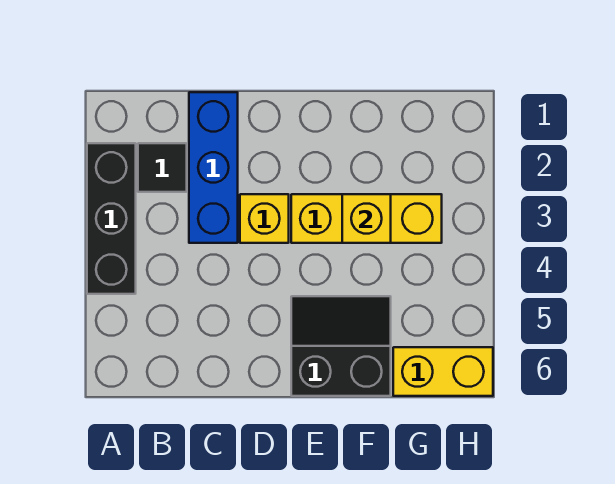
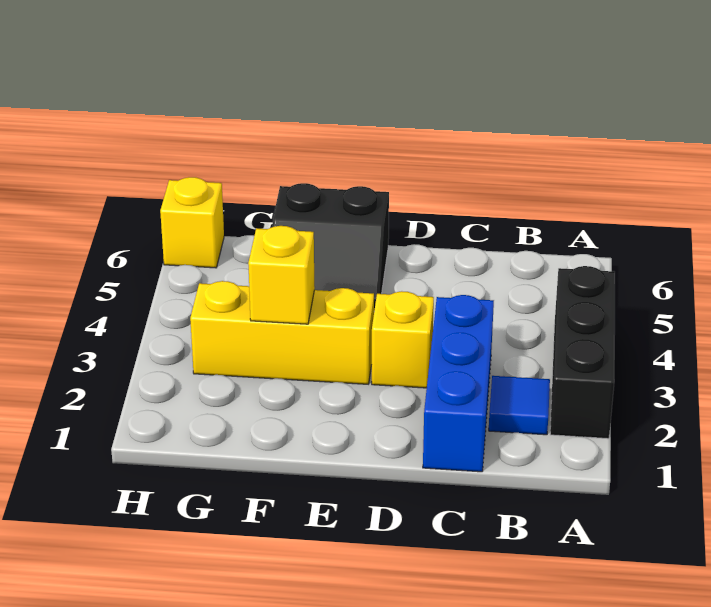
black 1x1 tile [138,143,187,192] -> blue 1x1 tile [489,376,550,435]
yellow 1x2 brick [393,347,493,396] -> yellow 1x1 brick [160,177,224,268]

